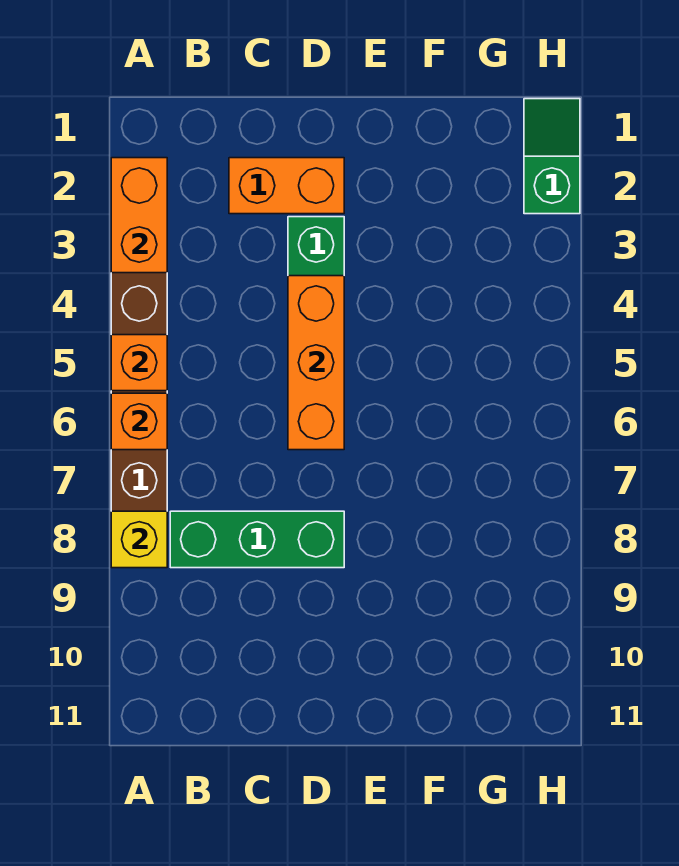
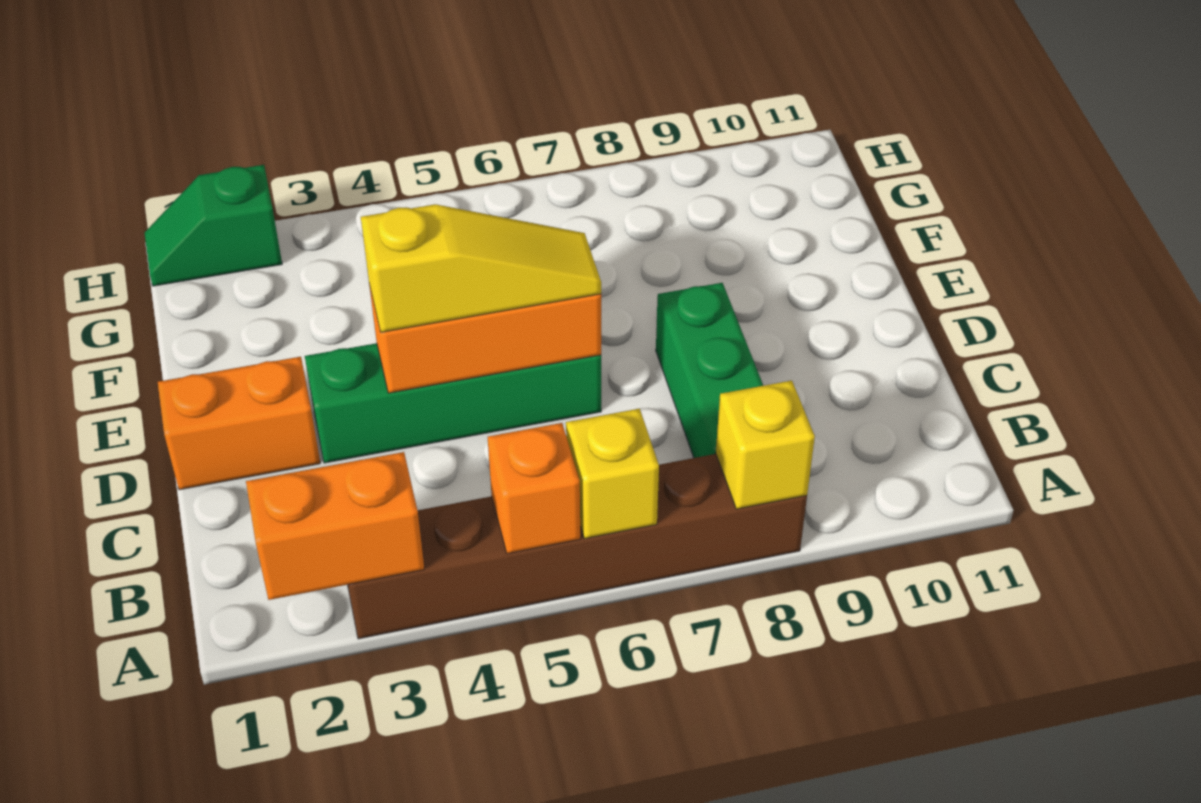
orange 1x1 brick [111,393,167,450] -> yellow 1x1 brick [566,409,659,539]
orange 1x2 brick [229,158,344,214] -> orange 1x2 brick turned to [158,357,320,490]
none -> yellow 1x3 slope [361,204,601,332]

